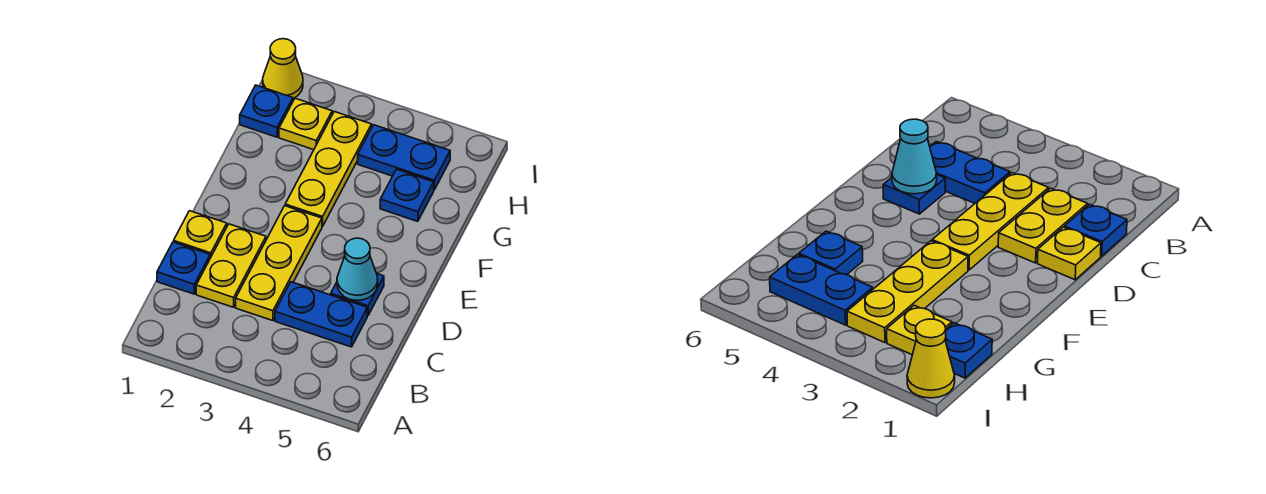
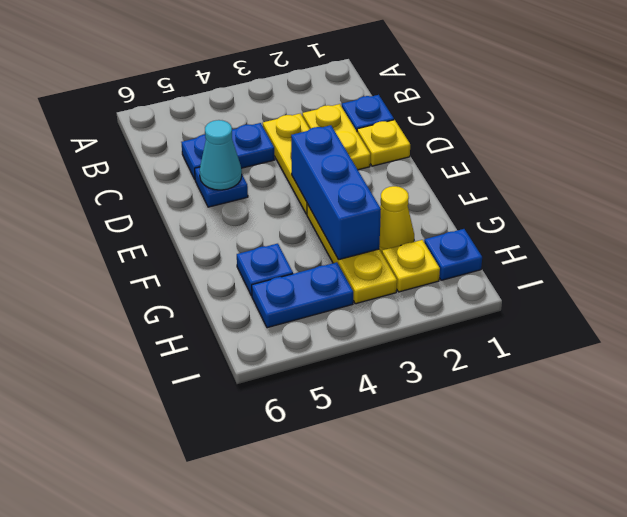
none -> blue 1x3 brick [291,125,381,260]
yellow 1x1 cone [263,39,303,99] -> yellow 1x1 cone moved to [379,186,414,253]

